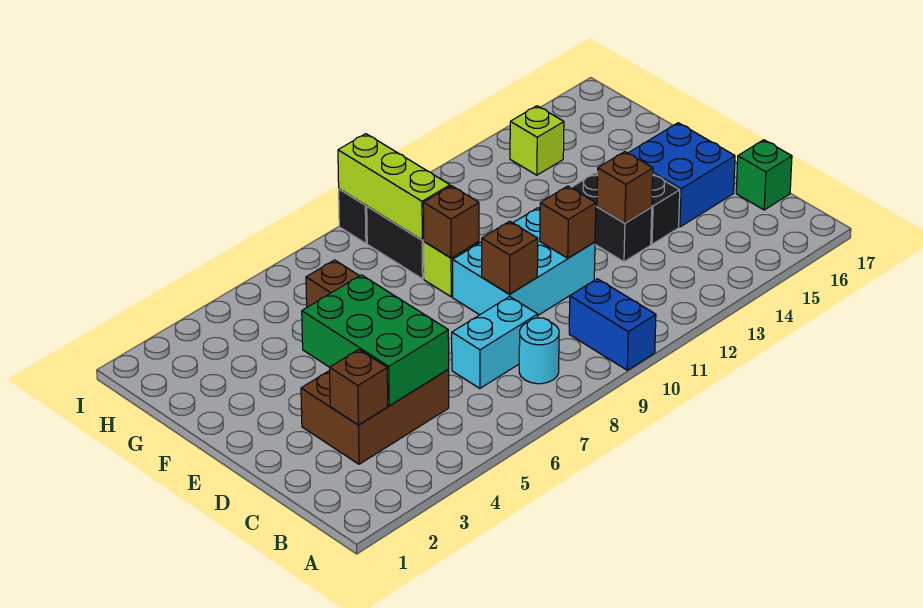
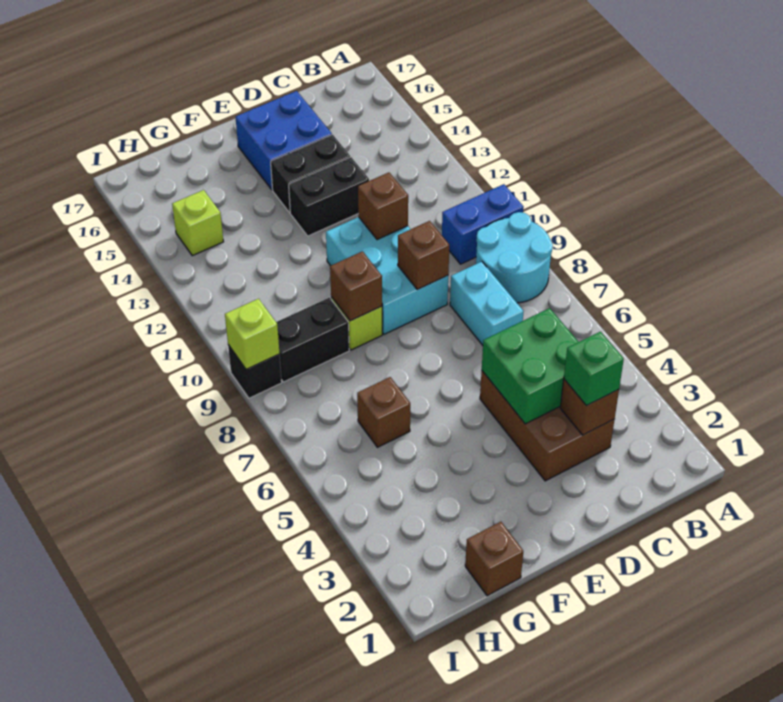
cyan 1x1 round brick [519,318,559,384] -> cyan 2x2 round brick [476,212,553,303]
green 2x3 brick [302,275,449,406] -> green 2x2 brick [482,308,578,424]
green 1x1 brick [736,140,792,210] -> green 1x1 brick moved to [564,332,624,406]
brown 1x1 brick [597,152,653,223] -> brown 1x1 brick moved to [465,522,523,596]
lime 1x3 brick [338,134,450,240] -> lime 1x1 brick [225,299,280,369]

